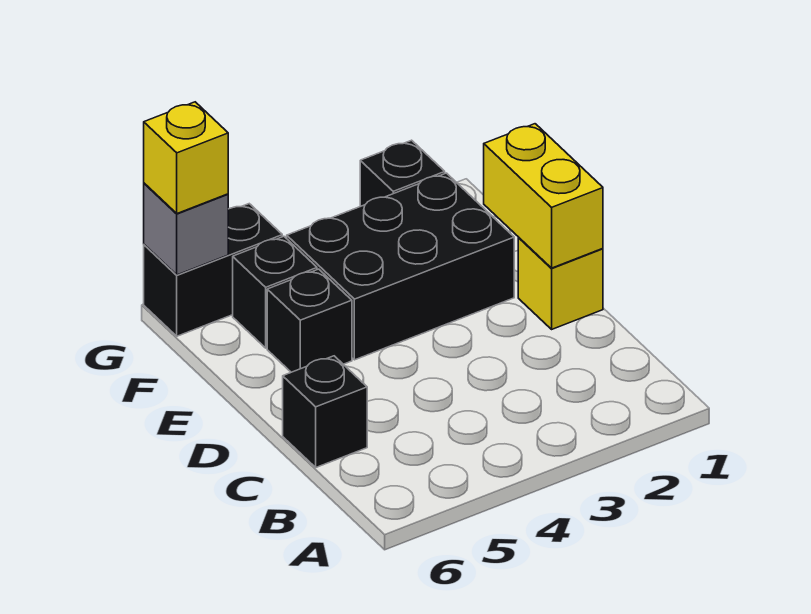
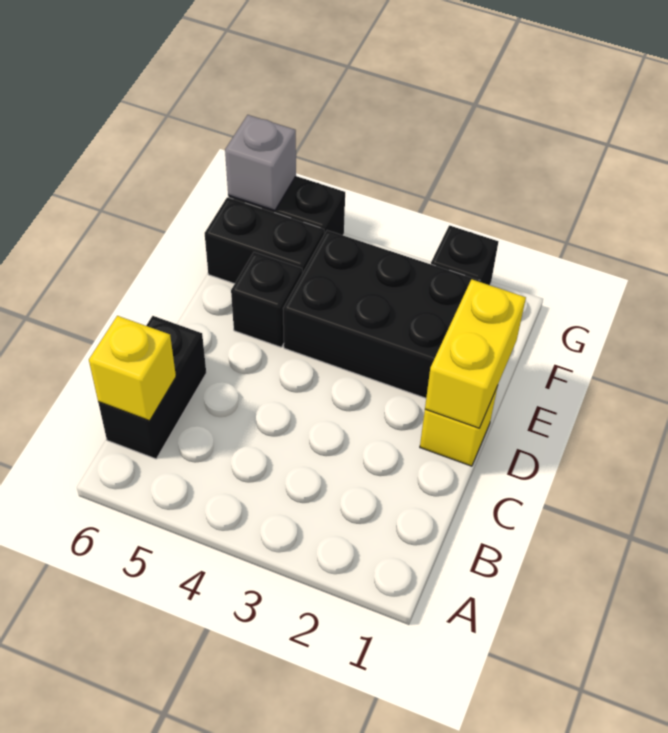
black 1x1 brick [283,356,367,467] -> black 1x2 brick [98,316,206,459]
black 1x1 brick [233,236,317,348] -> black 1x2 brick [205,197,324,284]
yellow 1x1 brick [144,102,228,214] -> yellow 1x1 brick moved to [89,316,176,421]

